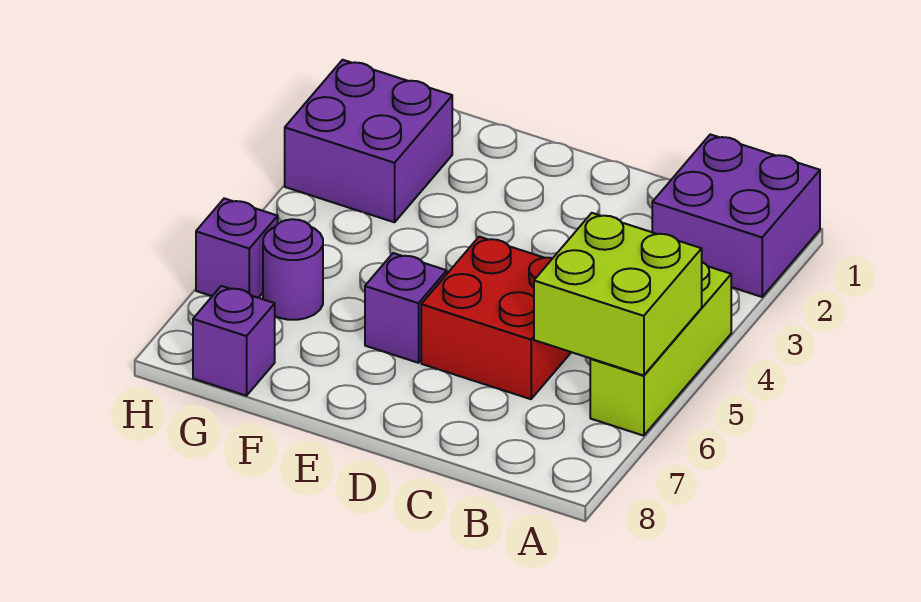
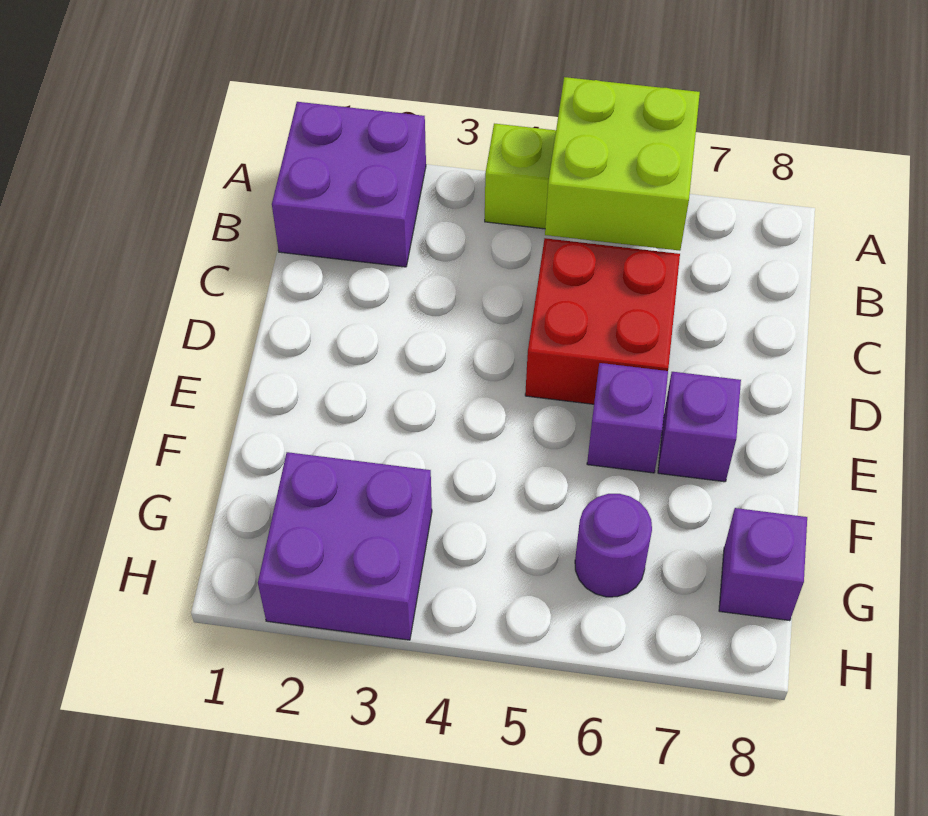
purple 1x1 brick [196,198,278,298] -> purple 1x1 brick moved to [658,372,741,482]

